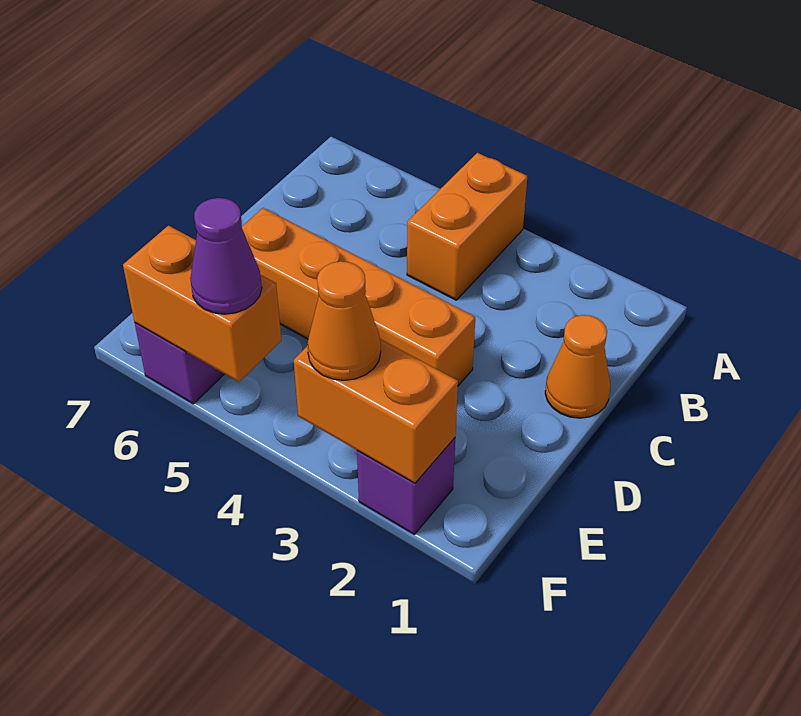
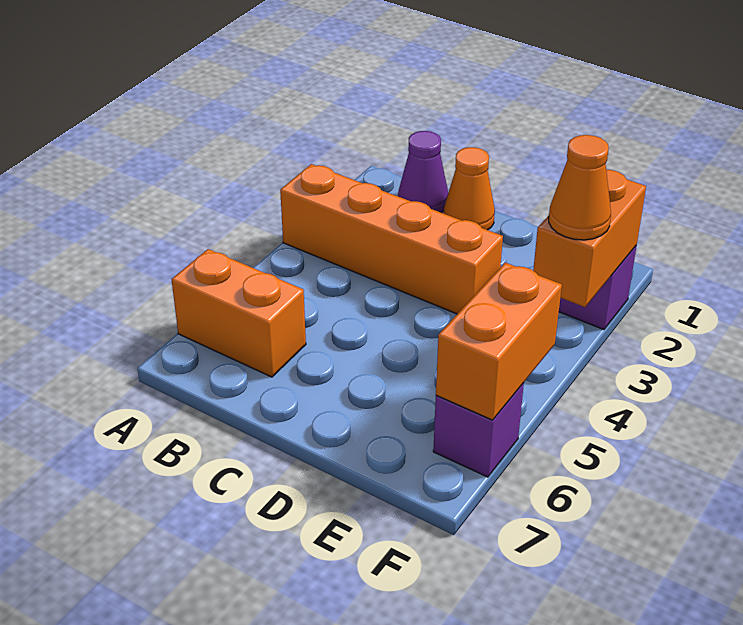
orange 1x2 brick [407,153,527,300] -> orange 1x2 brick moved to [171,249,306,377]
orange 1x4 brick [242,208,475,386] -> orange 1x4 brick turned to [280,164,503,314]
purple 1x1 cone [190,198,262,314] -> purple 1x1 cone moved to [398,131,448,212]

